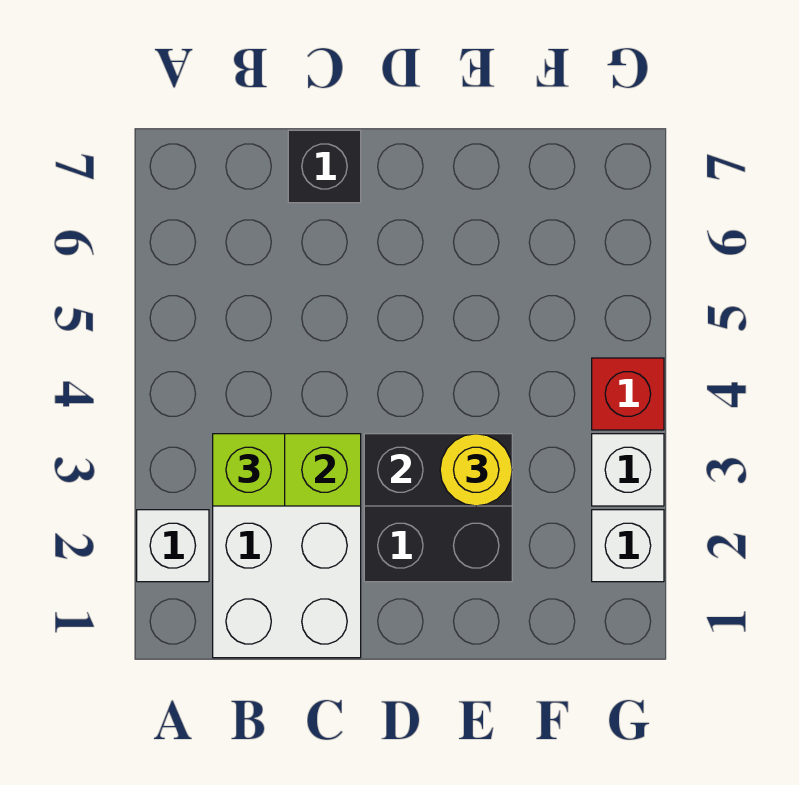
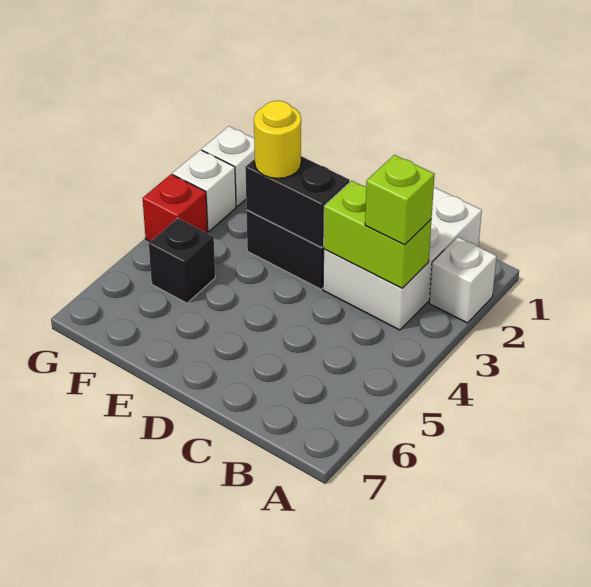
black 1x1 brick [288,130,361,203] -> black 1x1 brick moved to [149,218,215,303]

